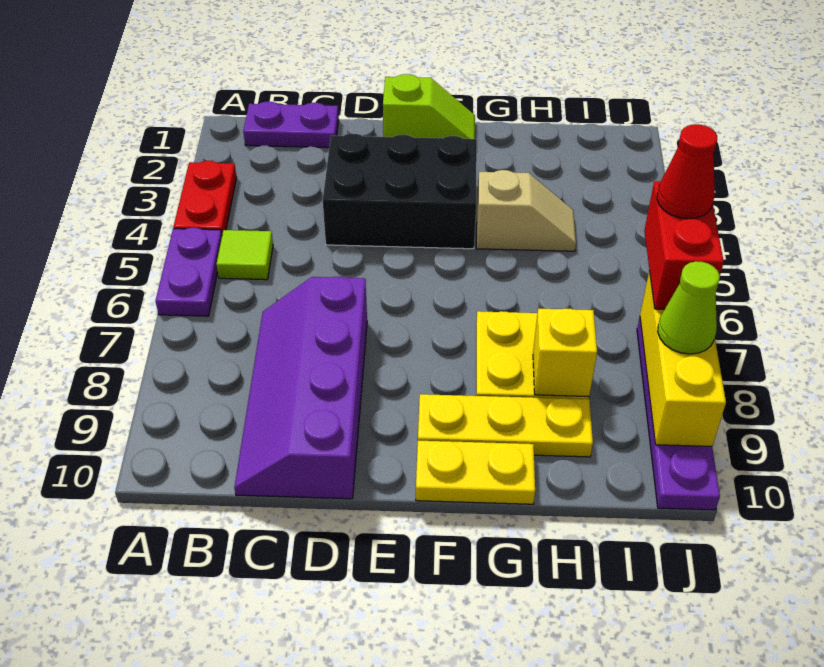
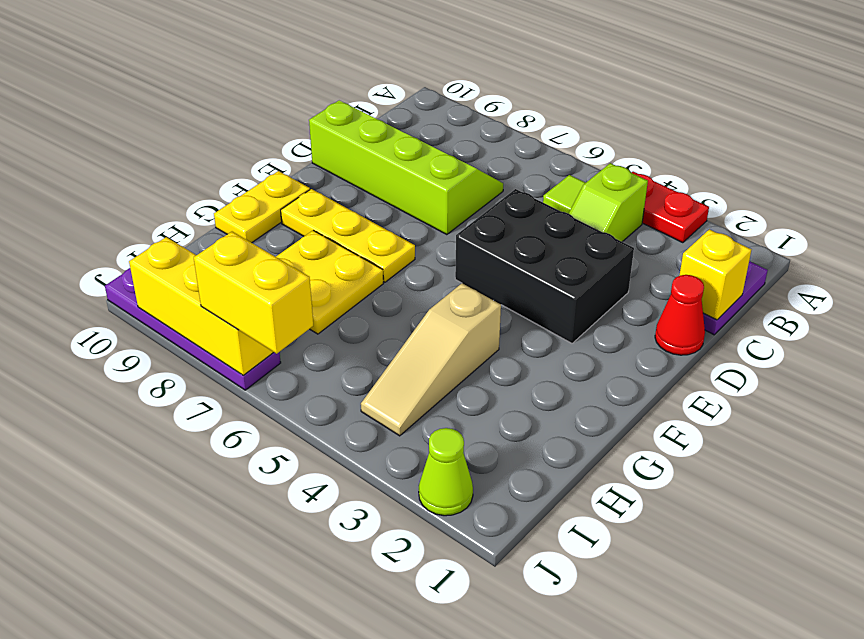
purple 1x2 plate [155,228,222,316] -> none
purple 2x4 slope [234,277,367,499] -> lime 2x4 slope [309,101,503,235]
black 2x3 brick [323,134,477,249] -> black 2x3 brick turned to [455,189,634,343]
lime 1x2 slope [383,74,475,139] -> lime 1x2 slope moved to [569,163,648,242]
yellow 1x3 plate [418,394,593,457] -> yellow 1x3 plate turned to [281,189,415,282]
tan 1x2 slope [476,170,576,251] -> tan 1x3 slope [361,283,501,436]
yellow 1x1 brick [533,309,597,397] -> yellow 1x1 brick moved to [679,229,752,320]
red 1x2 brick [644,181,724,309] -> yellow 1x2 brick [194,232,313,354]
red 1x1 cone [657,124,717,219] -> red 1x1 cone moved to [655,275,705,355]
lime 1x1 cone [658,261,720,354] -> lime 1x1 cone moved to [419,428,473,516]

